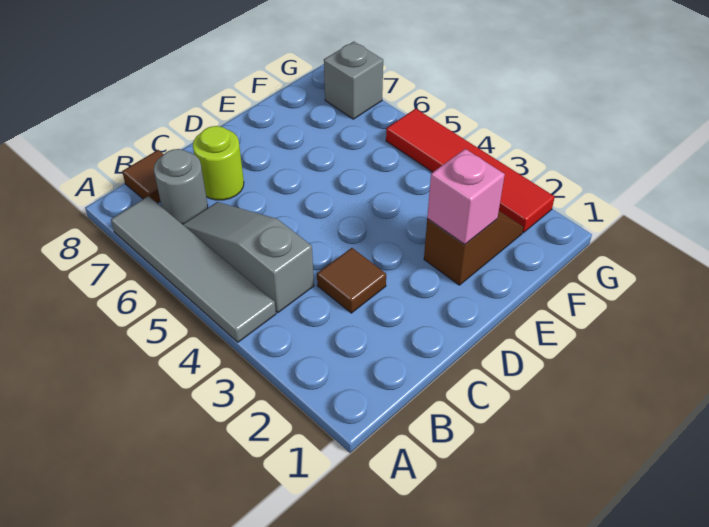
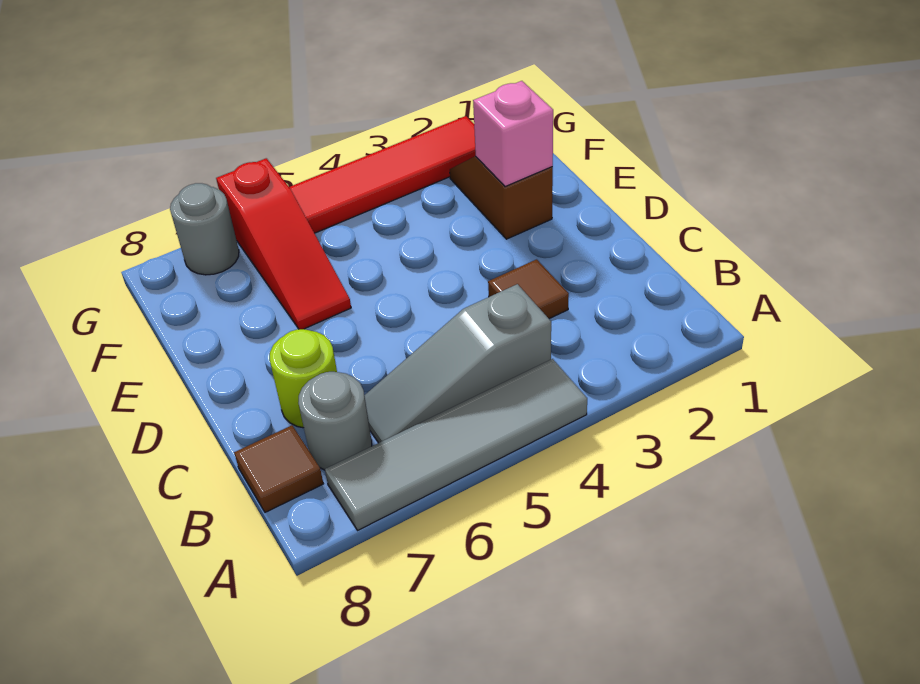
none -> red 1x3 slope [216,158,351,329]
grey 1x1 brick [324,42,383,119] -> grey 1x1 round brick [170,183,239,275]

